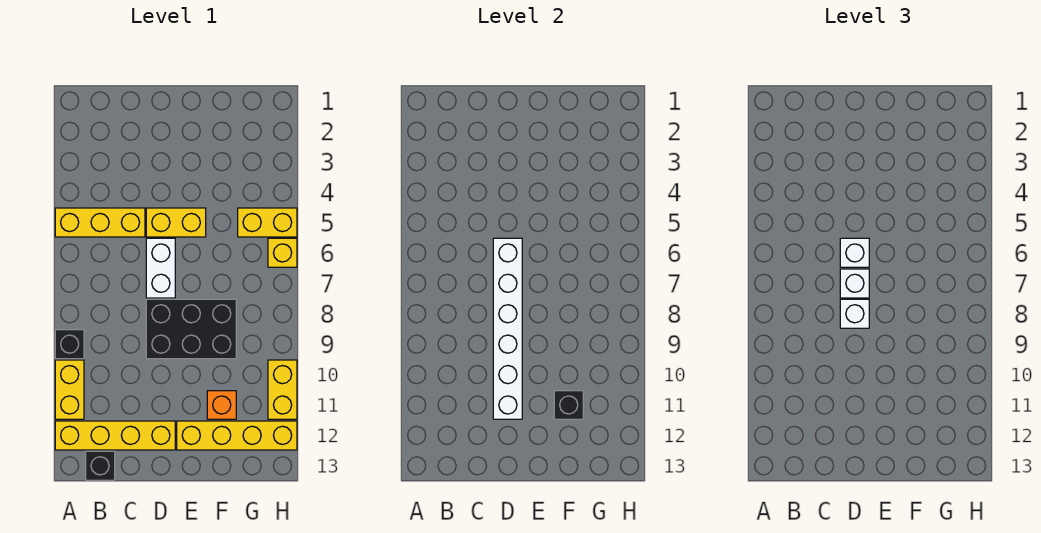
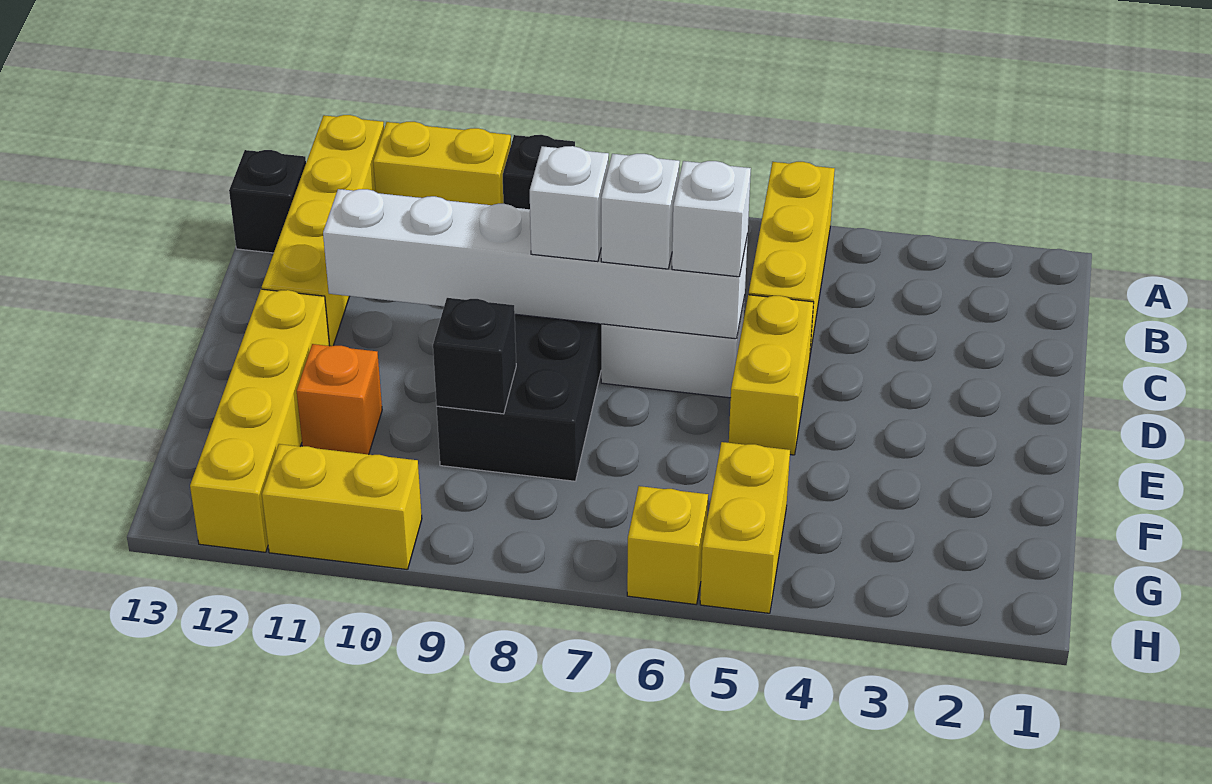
black 1x1 brick [554,391,583,419] -> black 1x1 brick moved to [433,298,516,414]

